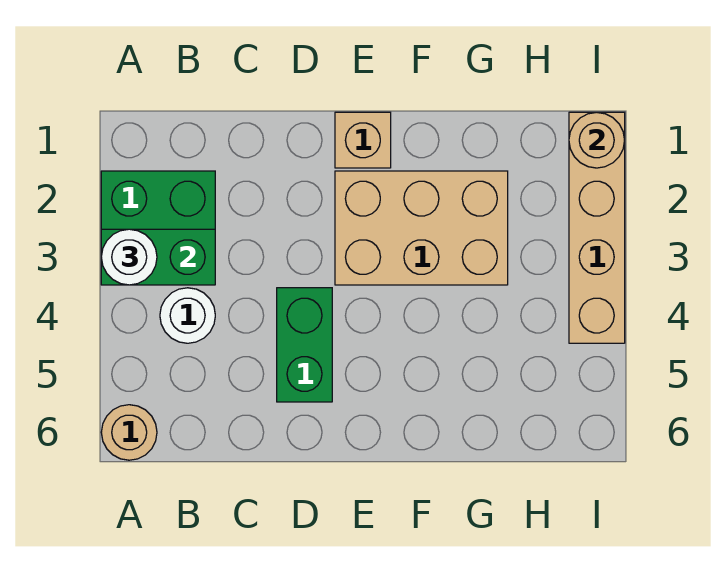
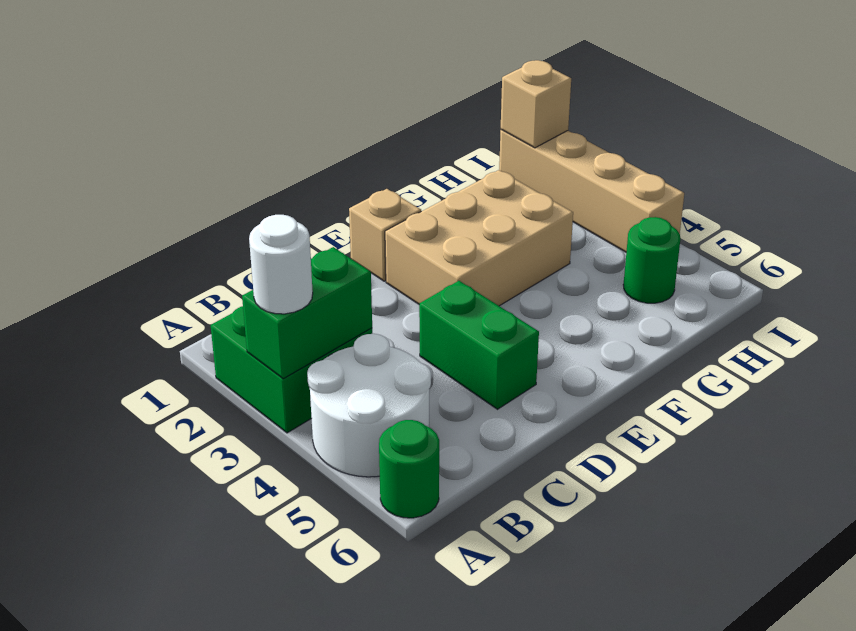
tan 1x1 round brick [101,405,157,460] -> green 1x1 round brick [379,420,439,518]
white 1x1 round brick [160,288,215,343] -> white 2x2 round brick [307,334,431,477]
none -> green 1x1 round brick [623,217,680,303]
tan 1x1 round brick [569,112,625,168] -> tan 1x1 brick [501,60,571,148]

